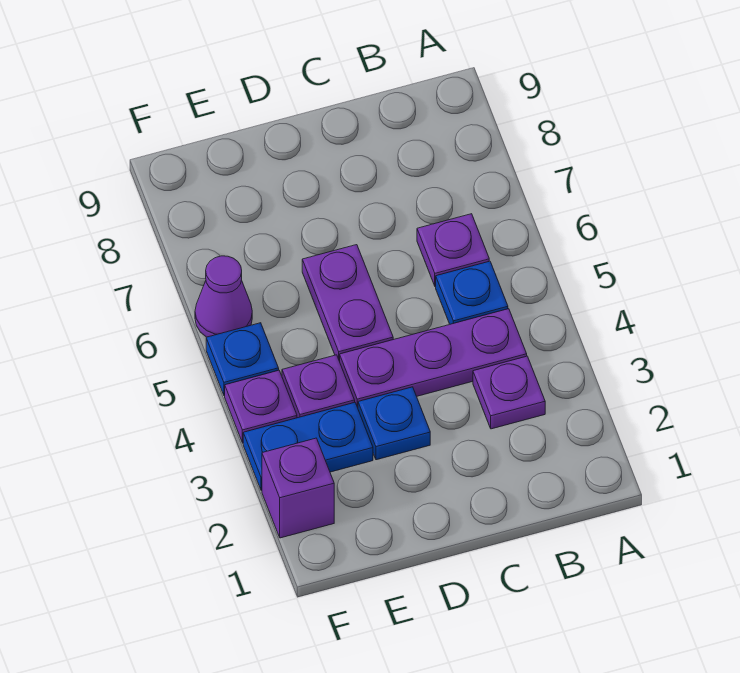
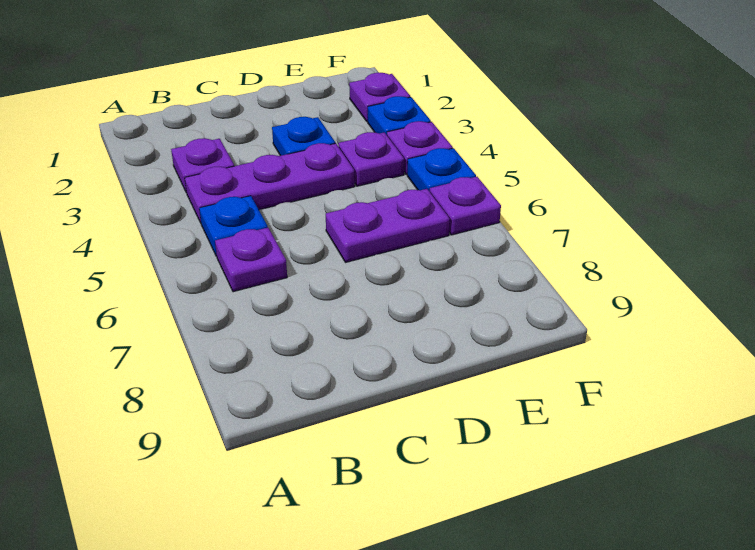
purple 1x2 plate [302,245,393,361] -> purple 1x2 plate turned to [326,189,450,263]
blue 1x2 plate [243,403,373,491] -> blue 1x1 plate [368,96,431,135]
purple 1x1 brick [262,438,334,538] -> purple 1x1 plate [349,73,410,122]
purple 1x1 cone [195,256,252,337] -> purple 1x1 plate [430,177,501,235]

